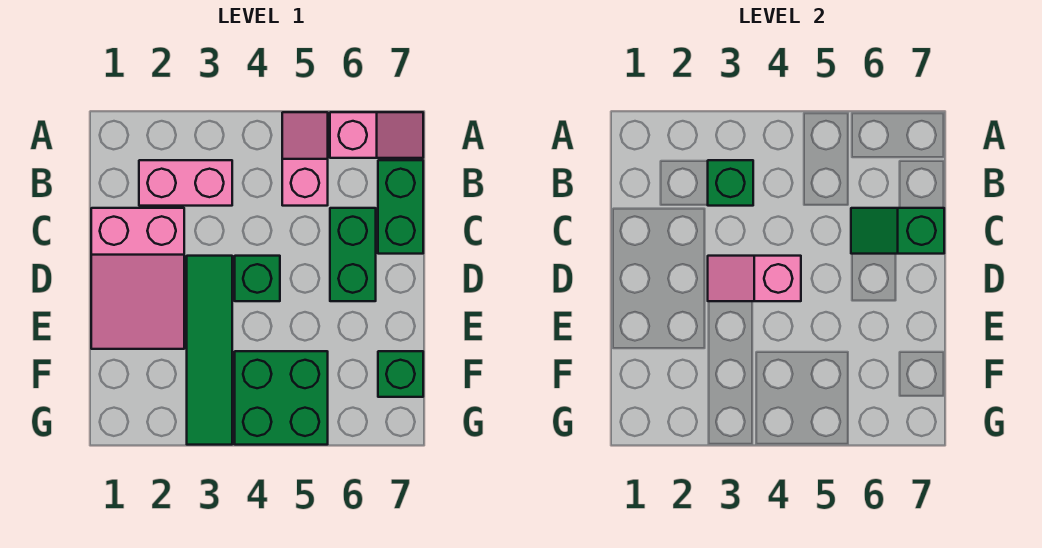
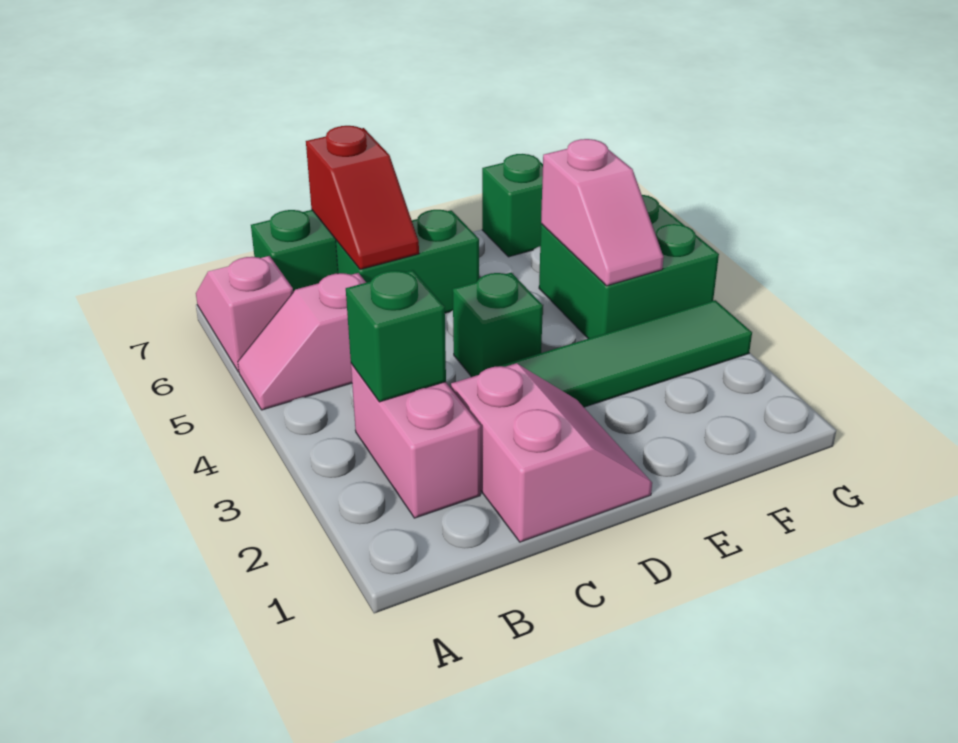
pink 2x3 slope [91,208,184,349] -> pink 2x2 slope [451,363,652,542]
green 1x2 slope [851,208,944,254] -> red 1x2 slope [306,126,419,270]
pink 1x2 slope [708,256,801,301] -> pink 1x2 slope moved to [541,139,664,286]

